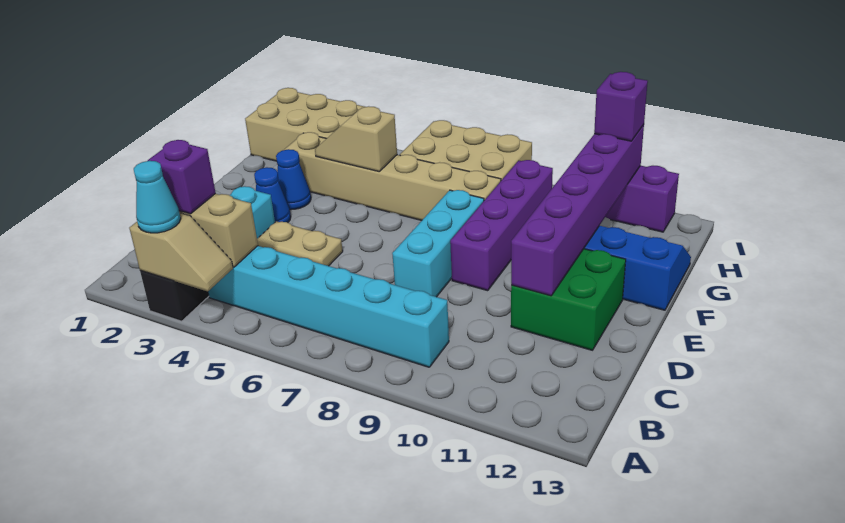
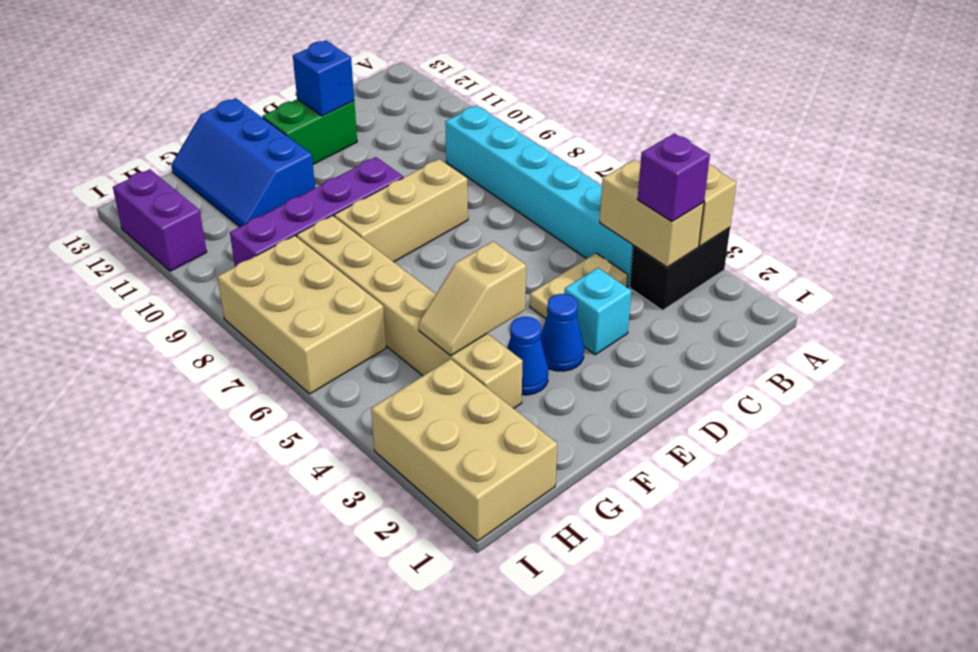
cyan 1x1 cone [134,161,181,233] -> none
tan 1x2 plate [257,221,343,266] -> tan 1x2 plate turned to [530,253,628,319]
cyan 1x3 brick [392,190,484,297] -> tan 1x3 brick [334,159,468,262]
green 2x2 brick [511,249,626,350] -> green 1x2 brick [262,99,357,164]
purple 1x6 brick [511,125,644,296] -> none
none -> blue 1x1 brick [293,40,354,116]
tan 1x2 slope [315,106,397,171] -> tan 1x2 slope turned to [419,242,526,356]
purple 1x1 brick [594,72,648,141] -> none

